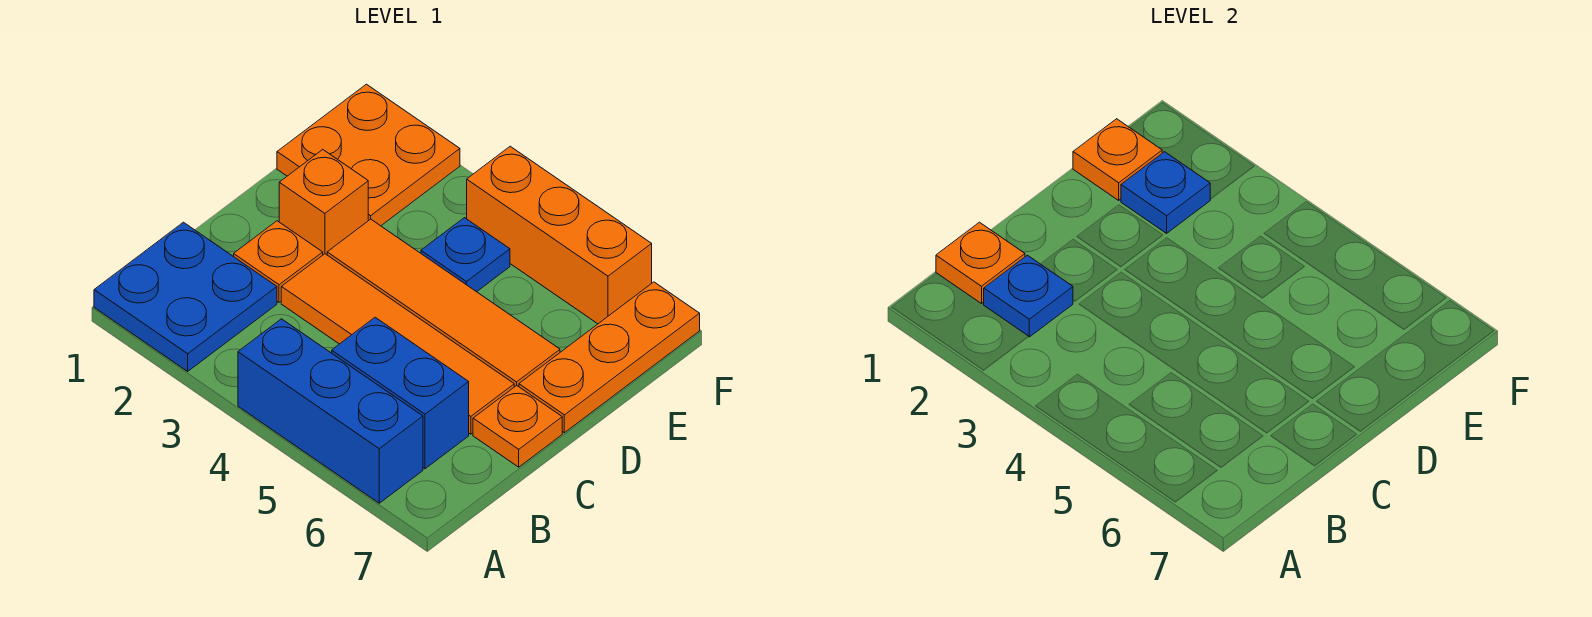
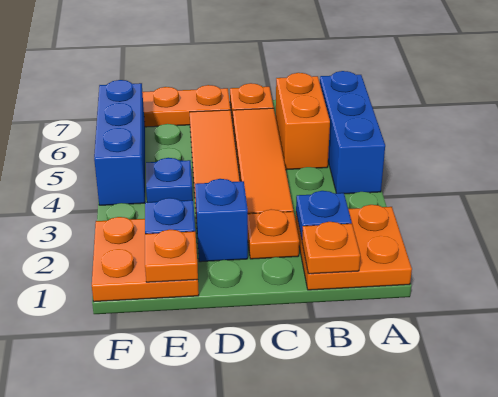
blue 2x2 plate [94,222,277,371] -> orange 2x2 plate [296,205,412,290]
blue 1x2 brick [332,317,469,469] -> orange 1x2 brick [276,73,330,169]
orange 1x1 brick [279,150,368,255] -> blue 1x1 brick [195,179,248,262]
orange 1x3 brick [467,146,652,324] -> blue 1x3 brick [94,80,145,205]

